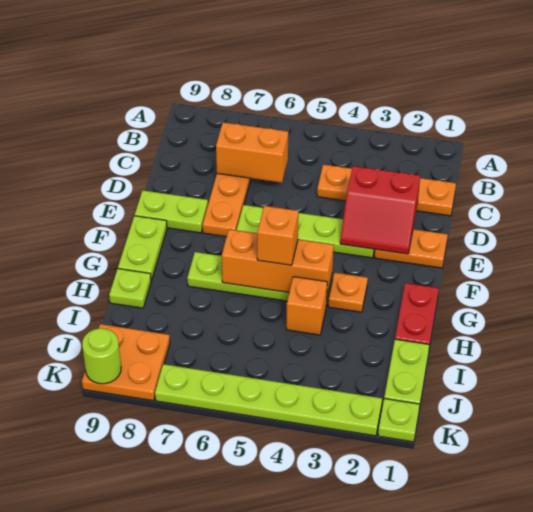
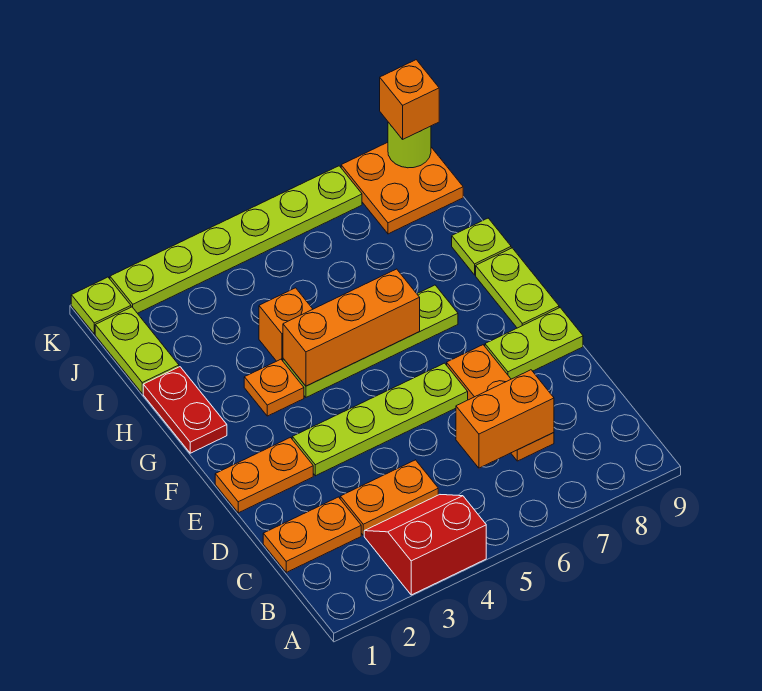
red 2x2 slope [340,166,420,254] -> red 2x2 slope moved to [364,495,486,595]
orange 1x1 brick [257,206,299,265] -> orange 1x1 brick moved to [380,60,439,139]

